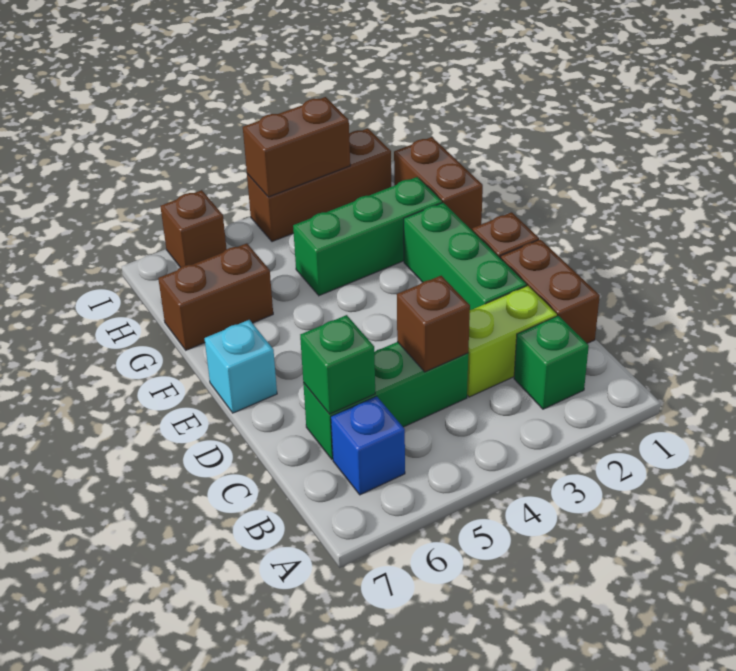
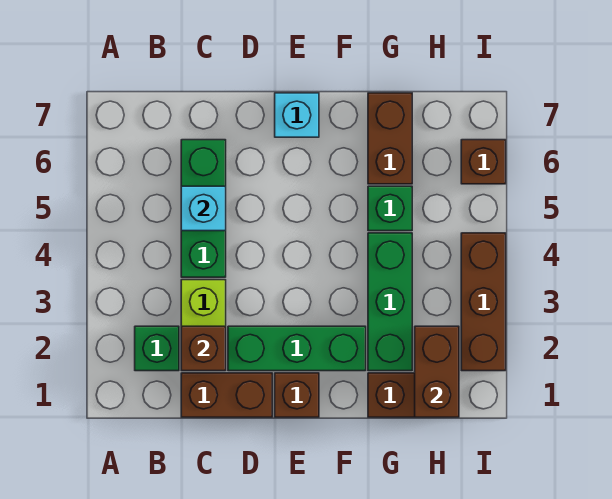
blue 1x1 brick [331,396,405,495] -> none
brown 1x1 brick [397,276,470,372] -> brown 1x1 brick moved to [181,326,226,371]
none -> cyan 1x1 brick [181,186,226,231]
green 1x1 brick [300,315,375,414] -> green 1x1 brick moved to [368,186,412,231]
brown 1x2 brick [243,97,350,197] -> brown 1x2 brick moved to [415,326,459,417]

